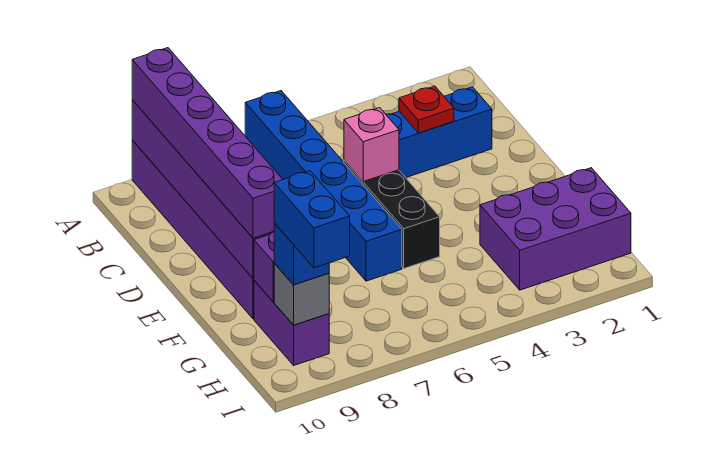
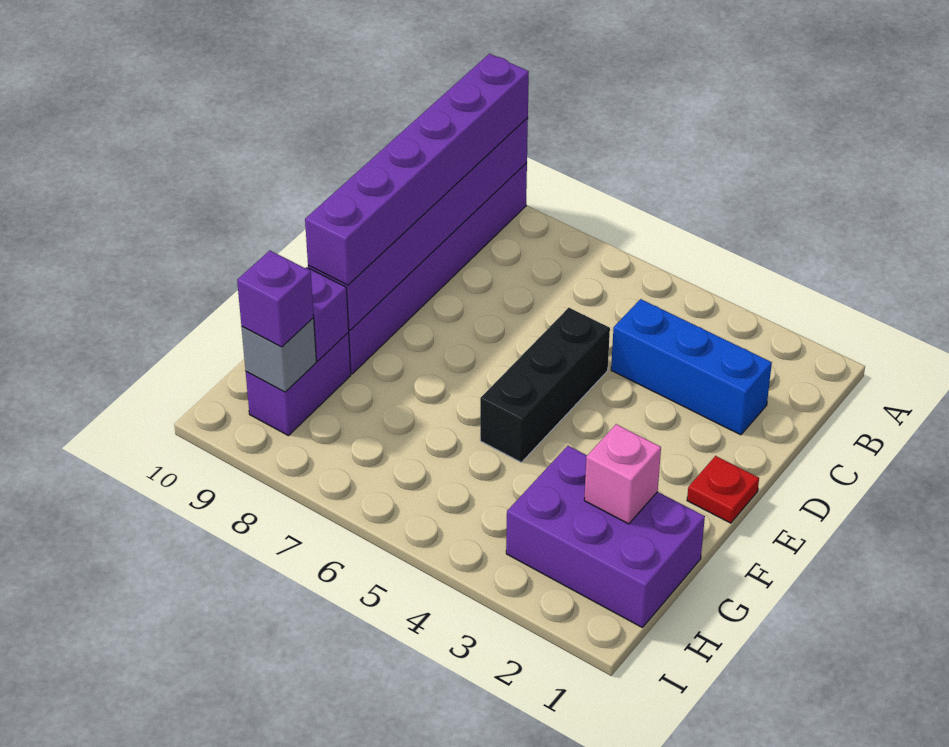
blue 1x6 brick [245,91,402,281] -> none
red 1x1 plate [399,86,454,133] -> red 1x1 plate moved to [687,456,759,523]
pink 1x1 brick [344,108,399,181] -> pink 1x1 brick moved to [584,424,661,524]
blue 1x1 brick [274,223,329,285] -> purple 1x1 brick [237,251,314,347]
blue 1x2 brick [274,171,350,268] -> none

